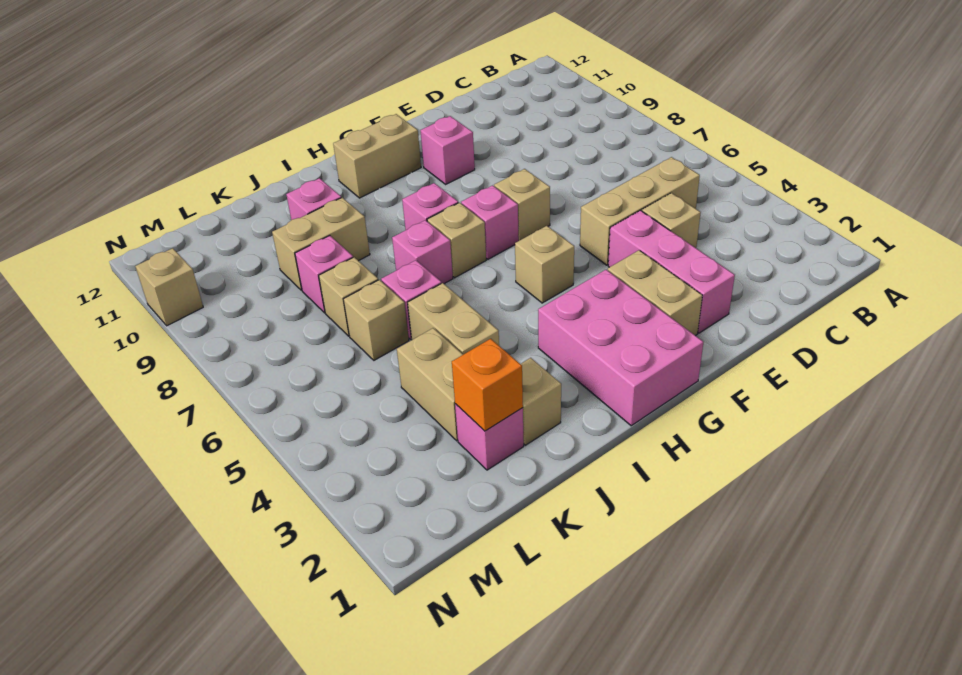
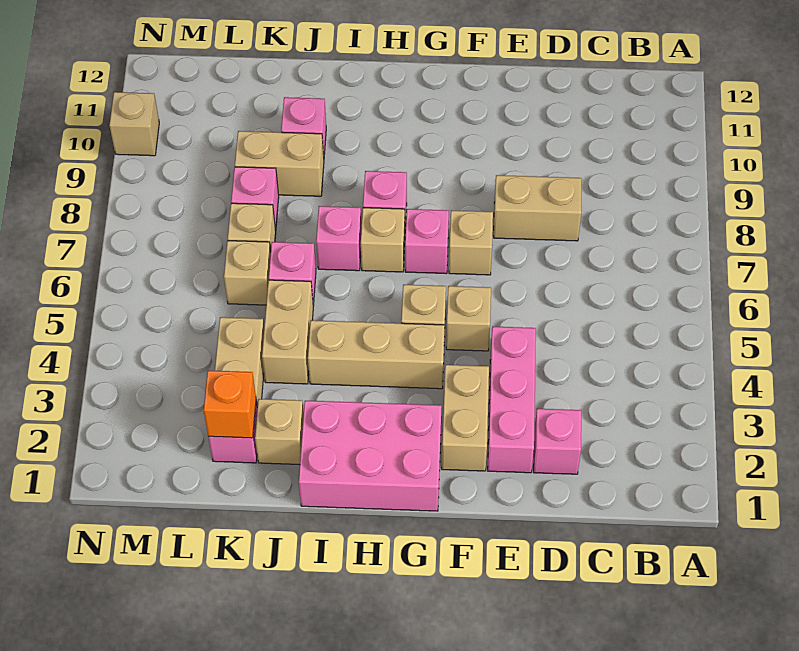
tan 1x3 brick [580,157,700,265] -> tan 1x3 brick moved to [308,320,445,389]
tan 1x1 brick [642,193,701,248] -> tan 1x1 brick moved to [446,286,491,351]
pink 1x1 brick [420,116,475,184] -> pink 1x1 brick moved to [534,409,581,474]
pink 2x3 brick [538,270,703,426] -> pink 2x3 brick turned to [299,401,442,511]
tan 1x2 brick [333,114,421,198] -> tan 1x2 brick moved to [494,175,581,241]

